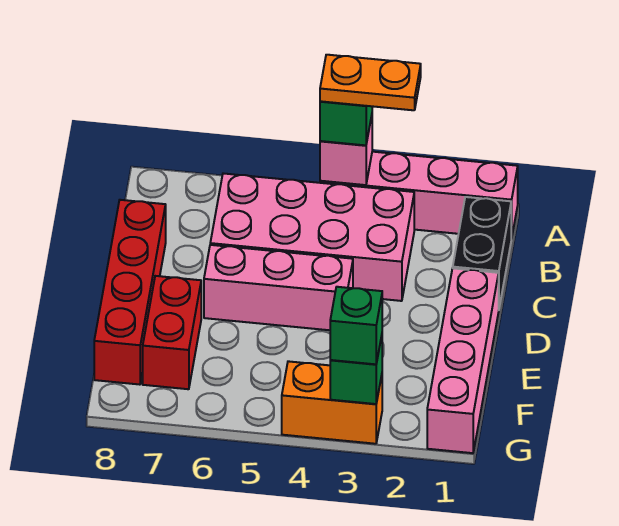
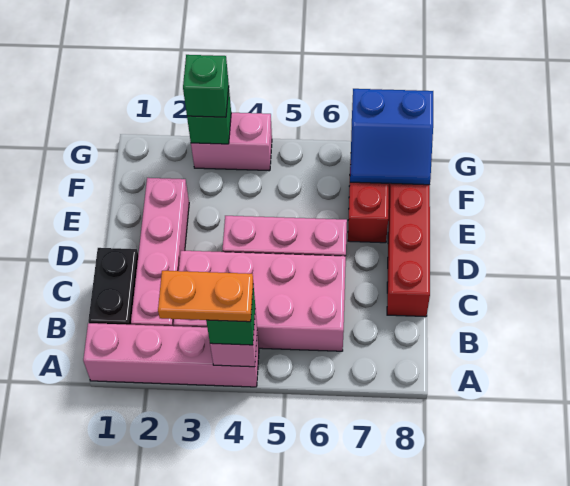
pink 1x4 brick [427,268,499,453] -> pink 1x4 brick moved to [131,178,189,326]
none -> blue 2x2 slope [350,89,433,185]
orange 1x2 brick [282,361,382,444] -> pink 1x2 brick [191,113,272,171]

